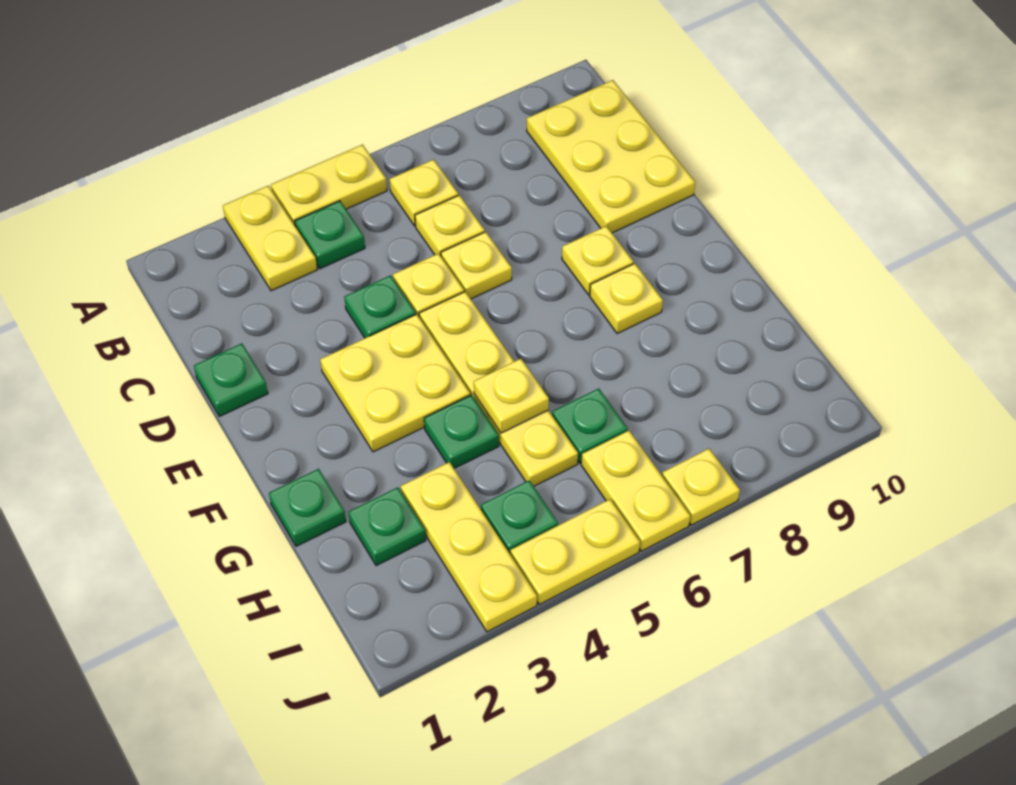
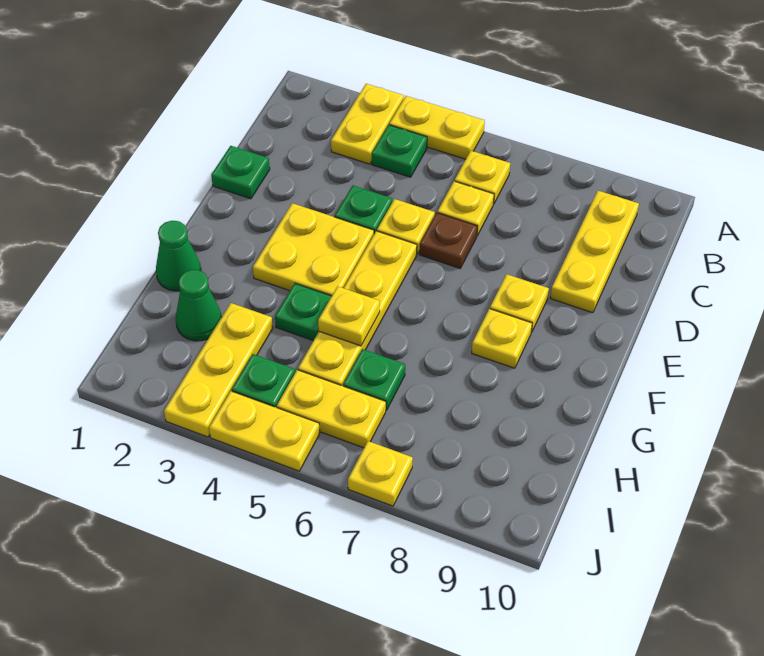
yellow 2x3 plate [527,80,695,233] -> yellow 1x3 plate [550,191,639,313]
yellow 1x1 plate [441,232,512,299] -> brown 1x1 plate [420,213,477,268]
green 1x1 plate [269,469,346,546] -> green 1x1 cone [156,221,201,291]
green 1x1 plate [348,487,426,566] -> green 1x1 cone [176,270,221,341]
yellow 1x2 plate [581,431,690,551] -> yellow 1x2 plate turned to [277,370,386,448]

